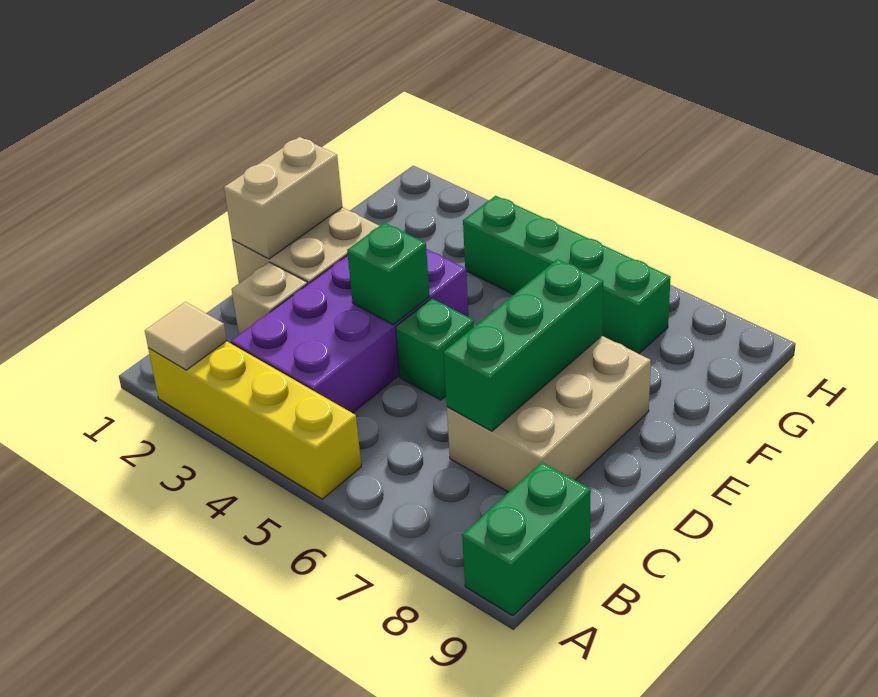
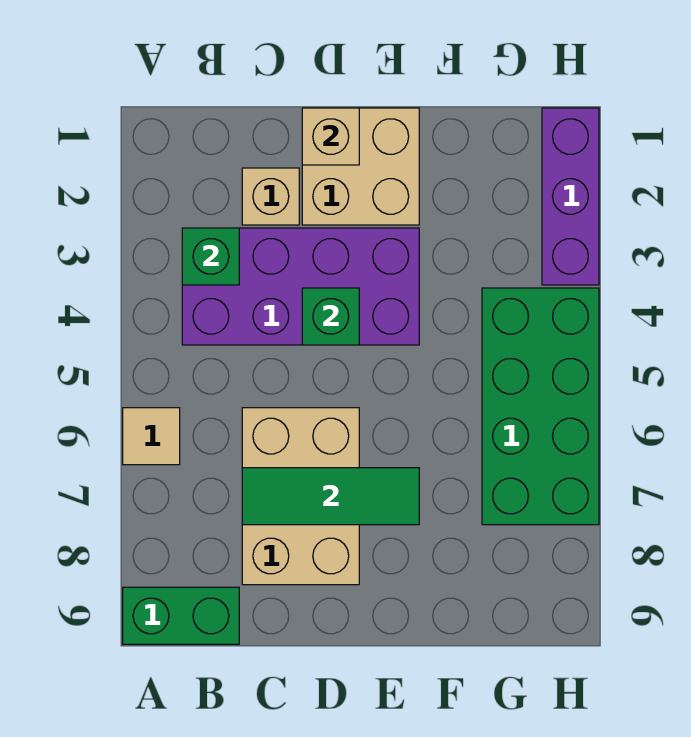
yellow 1x4 brick [148,341,361,499] -> none
tan 1x1 tile [145,302,227,370] -> tan 1x1 tile moved to [123,408,180,465]
tan 2x3 brick [447,336,651,492] -> tan 2x3 brick turned to [242,408,359,585]
green 1x3 brick [443,259,603,431] -> green 1x3 tile [242,468,419,525]
tan 1x2 brick [224,137,342,259] -> tan 1x1 brick [302,108,359,165]
green 1x1 brick [396,298,474,400] -> green 1x1 brick moved to [182,228,239,285]
green 1x4 brick [463,196,671,354] -> green 2x4 brick [482,288,599,525]
none -> purple 1x3 brick [542,108,599,285]

